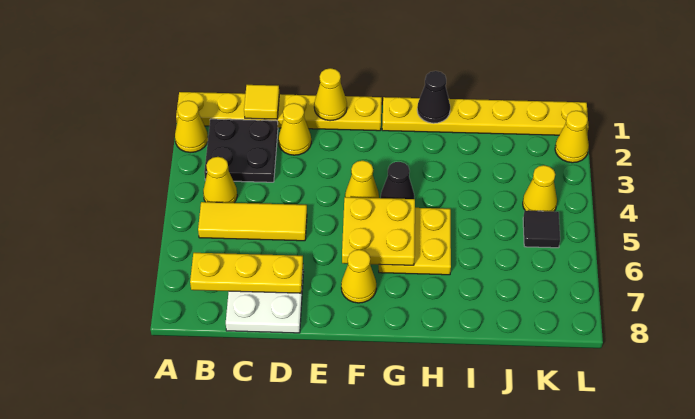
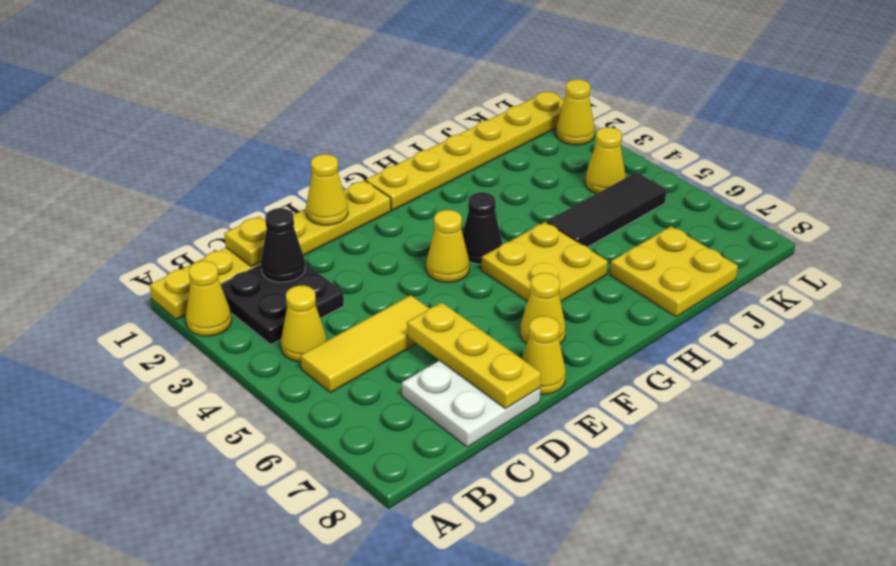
yellow 1x3 plate [190,253,303,293] -> yellow 1x3 plate turned to [407,303,541,409]
yellow 1x1 tile [244,85,279,119] -> yellow 1x1 plate [224,216,267,266]
yellow 1x1 cone [278,103,311,155] -> yellow 1x1 cone moved to [522,316,566,394]
yellow 2x2 plate [342,197,415,265] -> yellow 2x2 plate moved to [610,226,738,317]
black 1x1 cone [417,71,450,123] -> black 1x1 cone moved to [261,208,305,282]
black 1x1 tile [523,211,560,248] -> black 1x3 tile [547,172,666,247]

